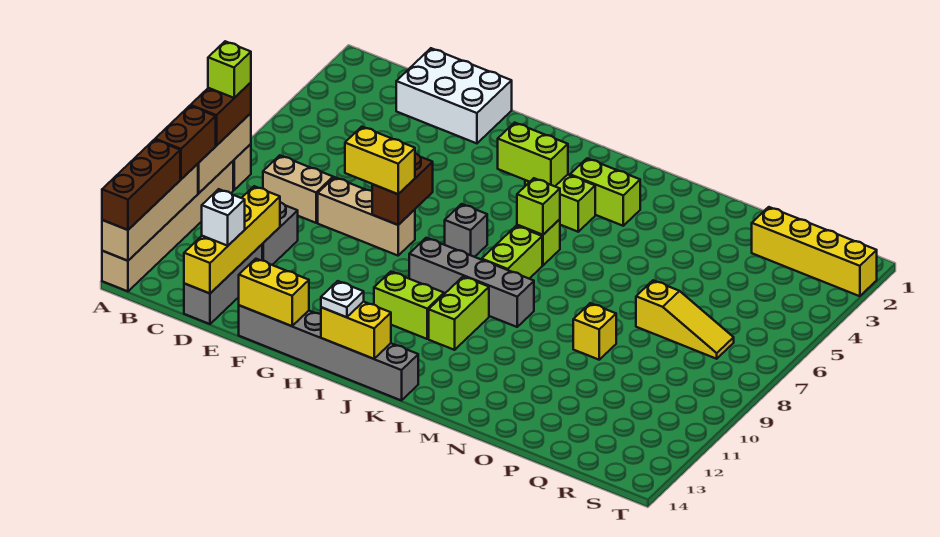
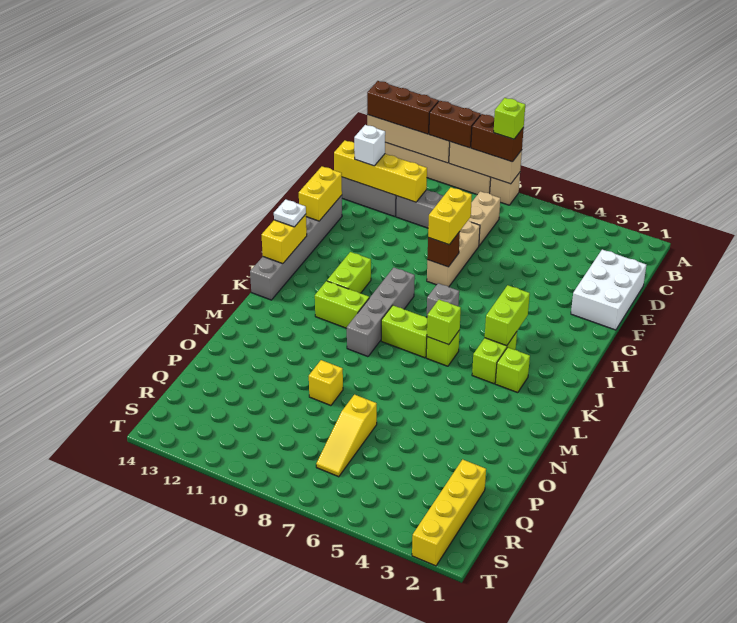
brown 1x2 brick [372,154,433,225] -> brown 1x1 brick [427,232,460,267]
lime 1x2 brick [570,158,640,226] -> lime 1x1 brick [495,347,530,393]

